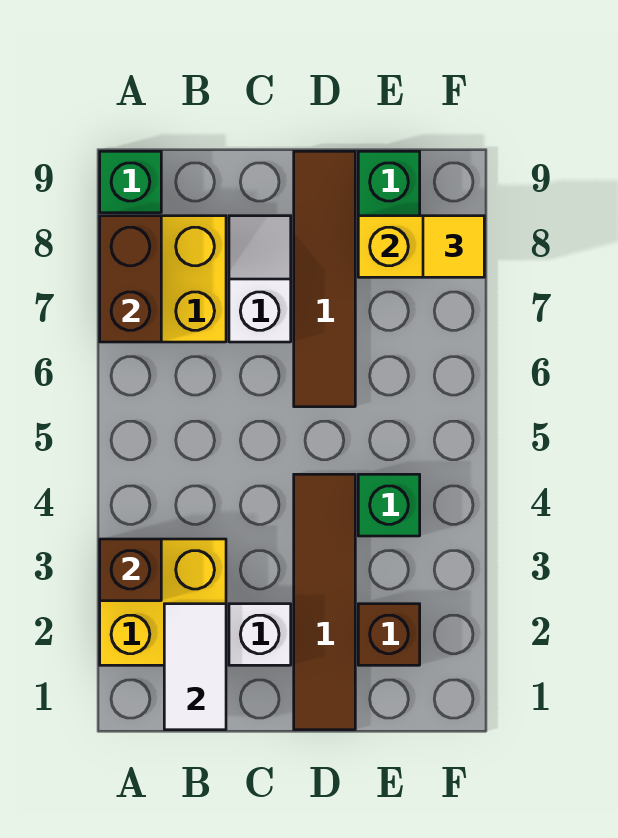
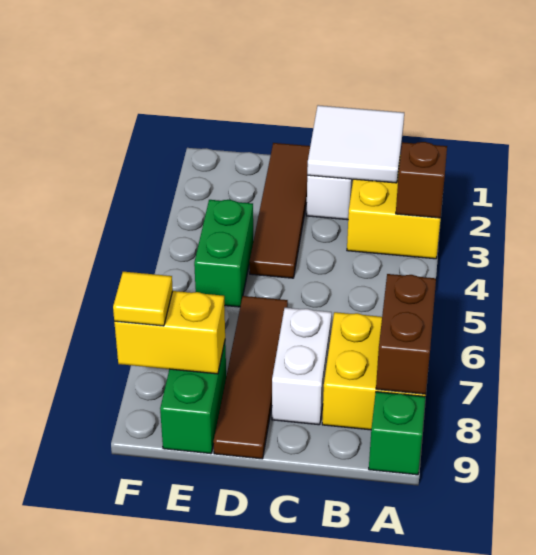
white 1x2 tile [164,604,226,730] -> white 2x2 tile [307,105,404,183]
white 1x2 slope [229,216,291,342] -> white 1x2 brick [272,308,332,425]
brown 1x1 brick [358,604,420,665] -> none
green 1x1 brick [358,474,420,536] -> green 1x2 brick [194,200,253,307]

